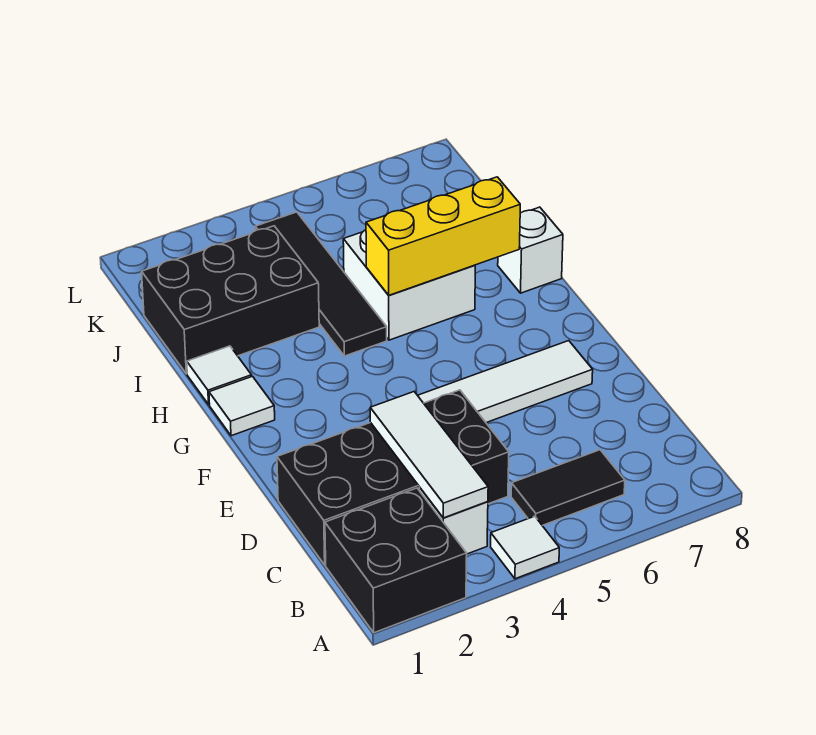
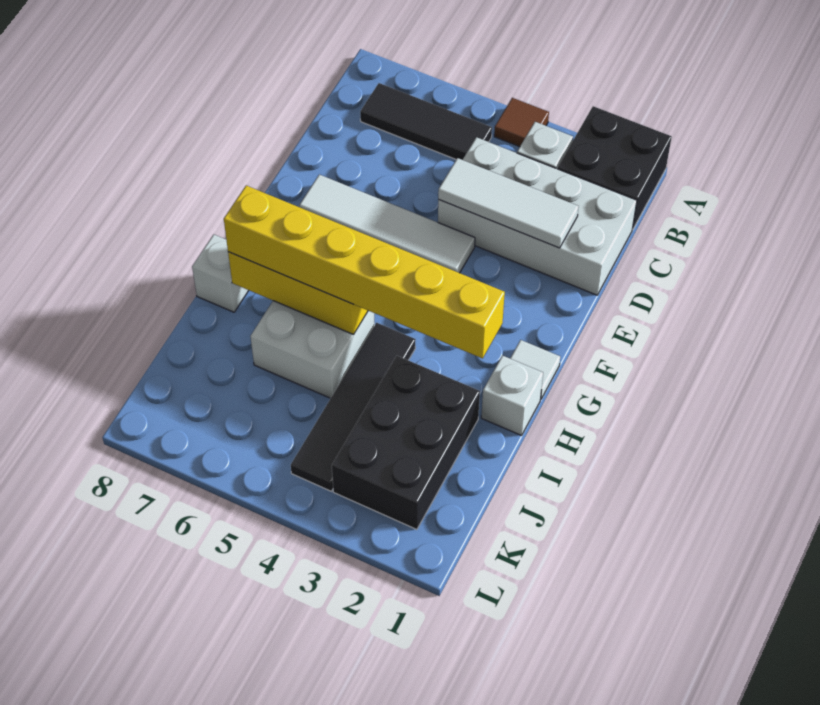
white 1x1 tile [491,516,559,579] -> brown 1x1 tile [494,98,549,147]
white 1x3 tile [370,392,488,518] -> white 1x3 tile turned to [438,158,579,248]
black 1x2 tile [511,450,625,526] -> black 1x3 tile [360,83,492,160]
black 2x4 brick [277,390,509,565] -> white 2x4 brick [438,137,637,295]
white 1x1 tile [187,346,252,404] -> white 1x1 brick [481,355,543,435]
none -> yellow 1x6 brick [224,186,505,358]
black 2x3 brick [142,226,319,374] -> black 2x3 brick turned to [332,356,480,530]

